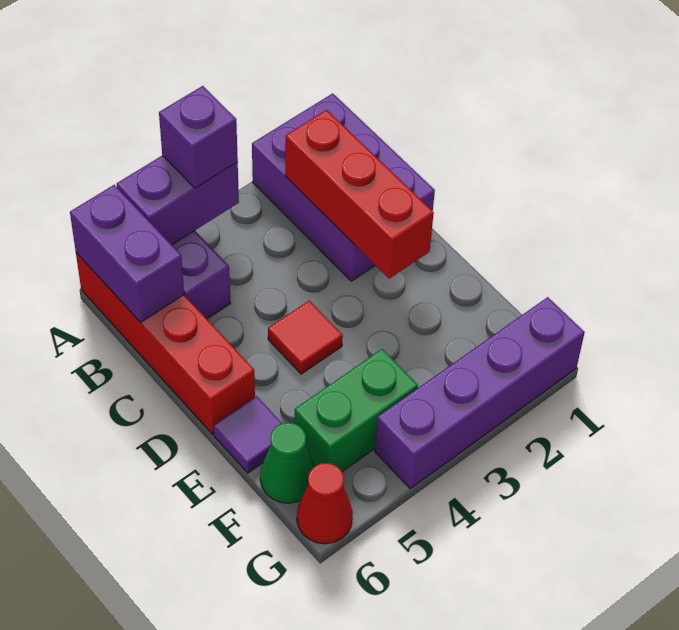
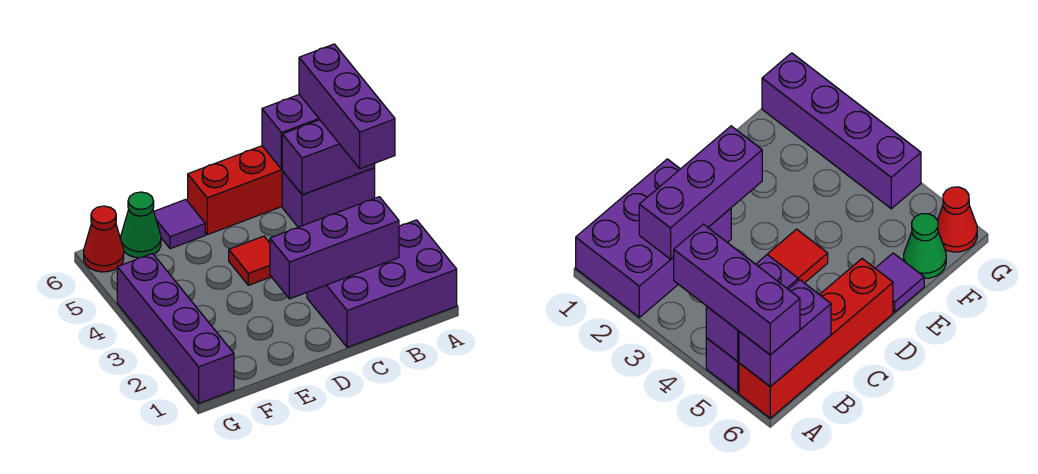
purple 1x2 brick [117,155,239,245] -> purple 1x2 brick turned to [282,120,375,195]
purple 1x1 brick [159,86,238,188] -> purple 1x3 brick [299,44,395,169]
red 1x3 brick [285,110,434,279] -> purple 1x3 brick [270,197,399,299]
green 1x2 brick [295,349,418,472] -> none

